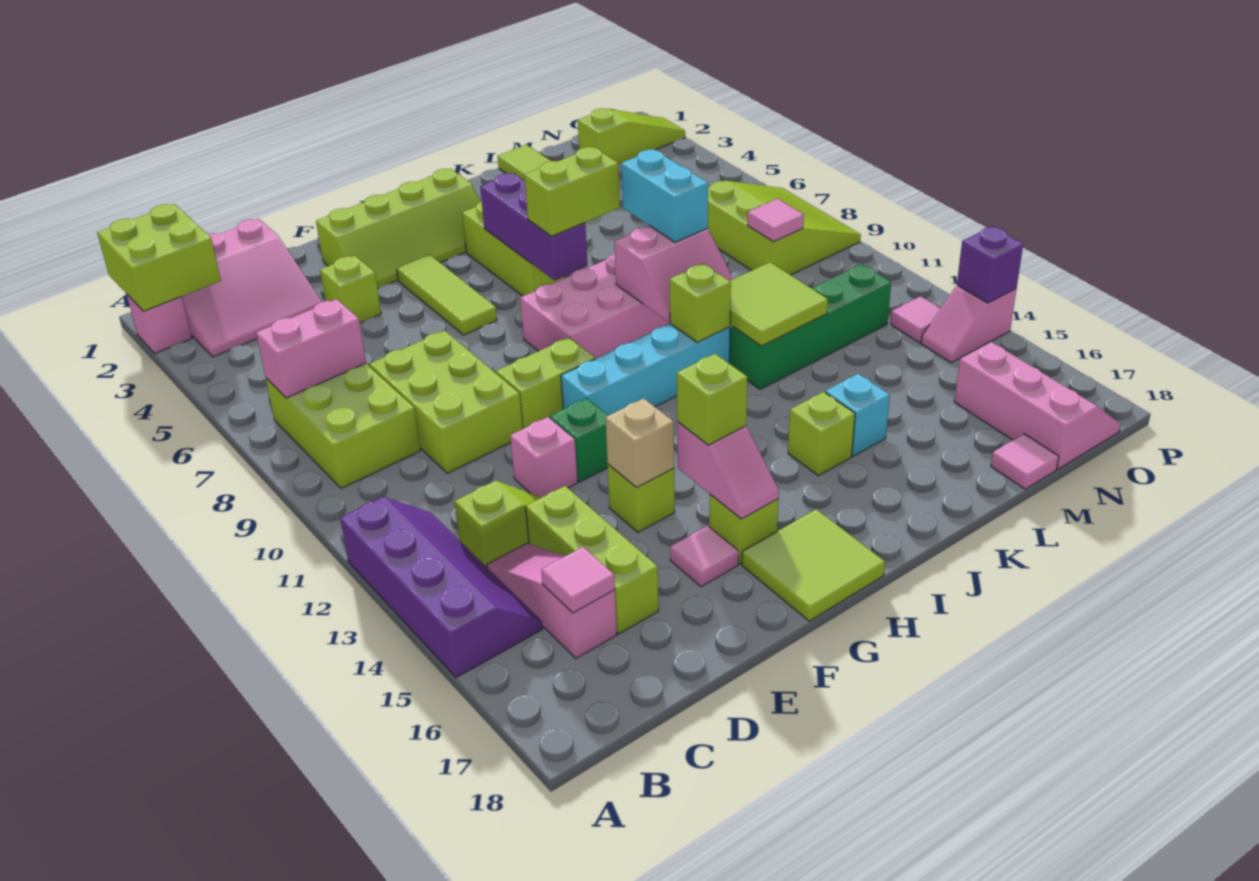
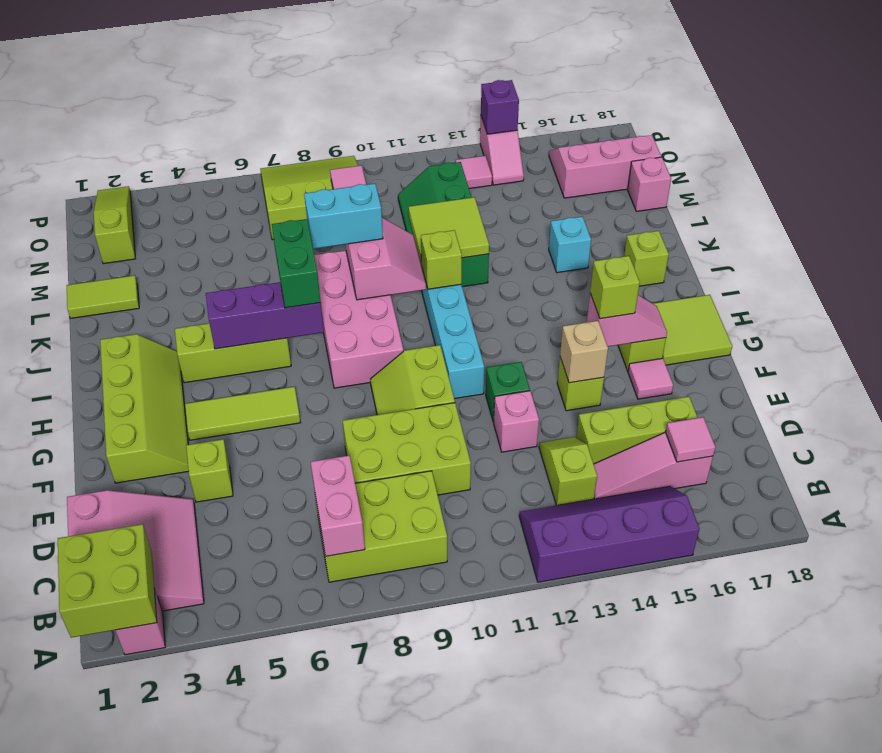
lime 1x2 brick [524,147,620,236] -> green 1x2 brick [272,219,321,308]
lime 1x1 brick [788,392,855,476] -> lime 1x1 brick moved to [624,231,669,286]
pink 1x1 tile [991,434,1059,489] -> pink 1x1 brick [628,157,671,211]

